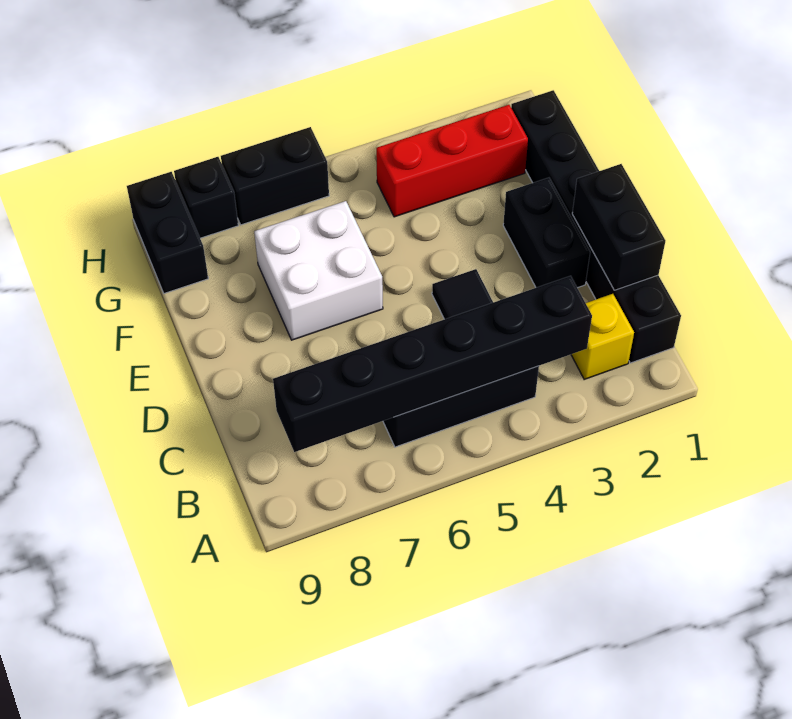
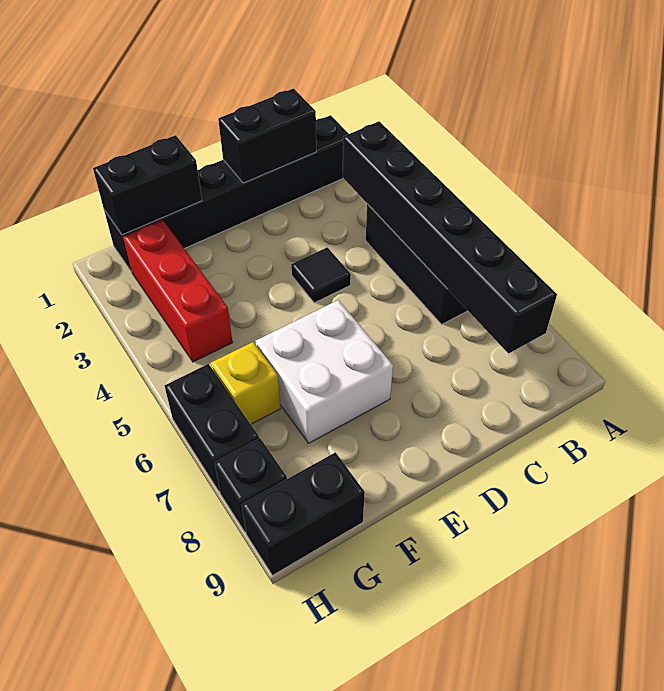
yellow 1x1 brick [571,294,634,379] -> yellow 1x1 brick moved to [211,342,281,424]
black 1x2 brick [503,178,590,288] -> black 1x2 brick moved to [93,135,202,235]

